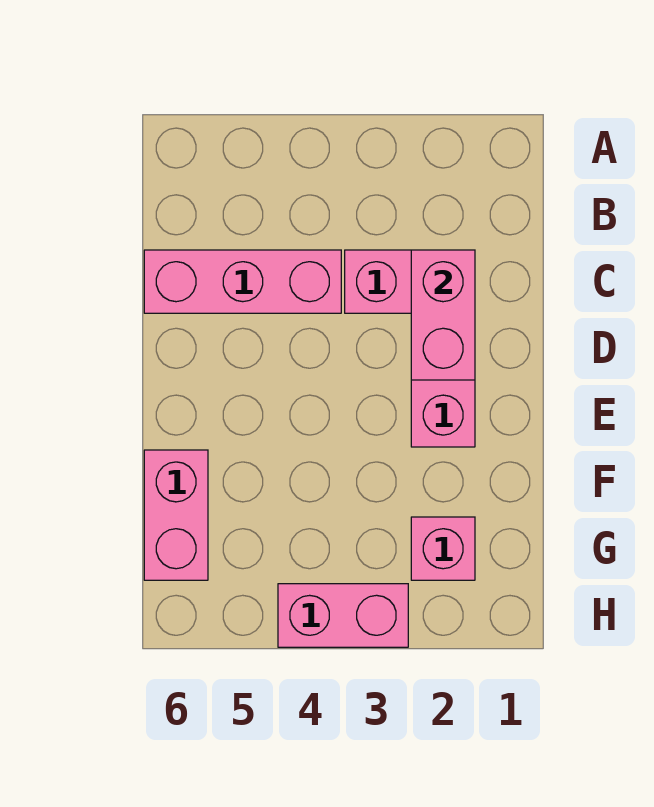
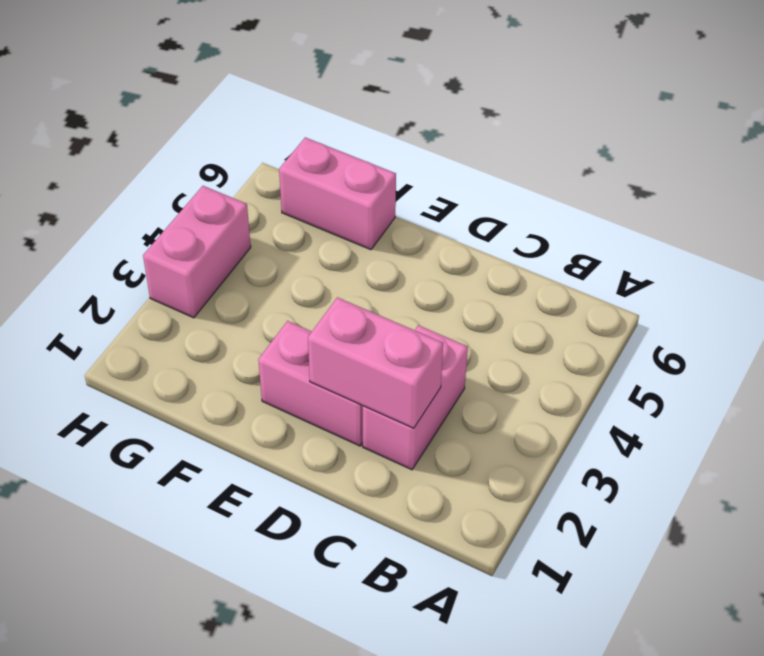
pink 1x3 brick [144,250,341,313] -> none
pink 1x1 brick [411,517,475,580] -> none

